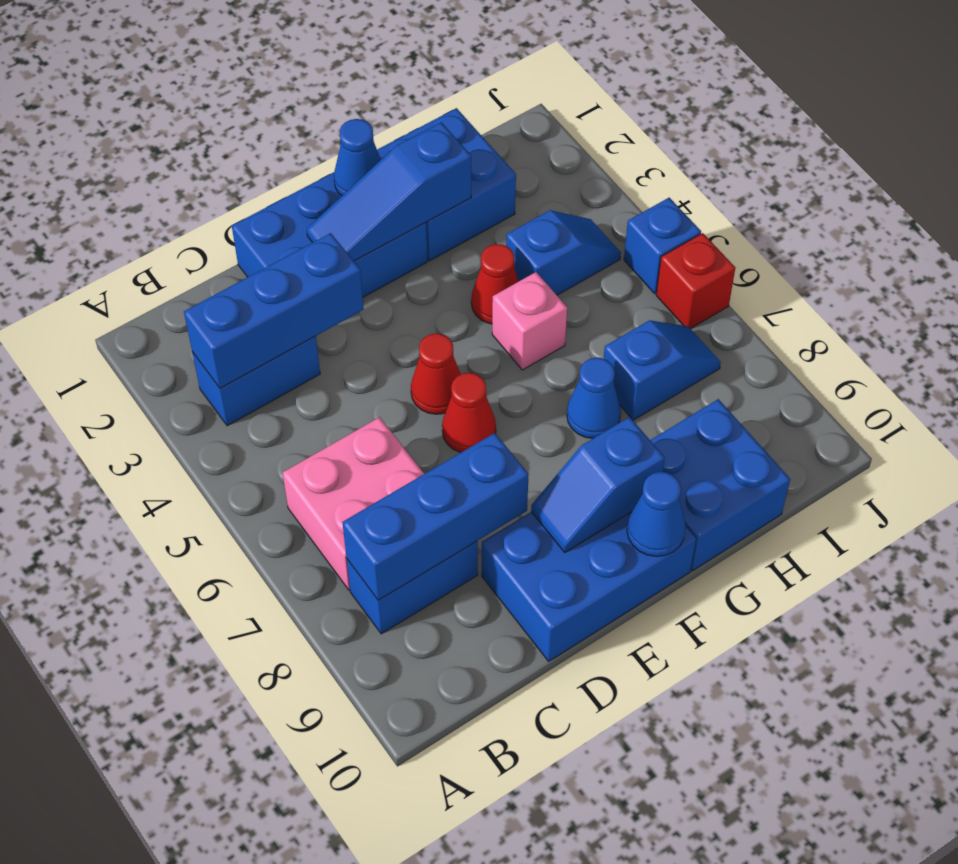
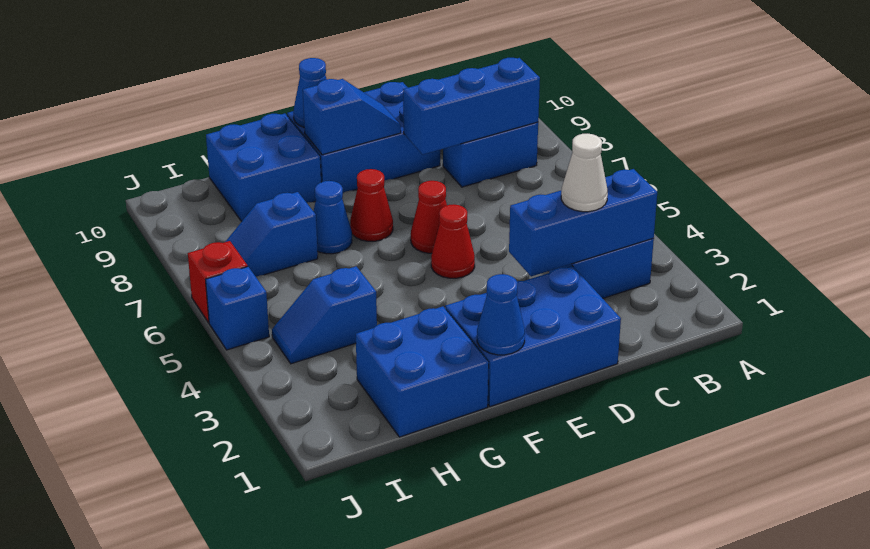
pink 2x2 brick [283,417,424,590] -> none
none -> white 1x1 cone [561,134,608,212]
blue 1x3 slope [307,122,471,261] -> none
red 1x1 cone [471,244,519,324] -> red 1x1 cone moved to [350,169,393,241]
pink 1x1 brick [492,272,567,370] -> none

